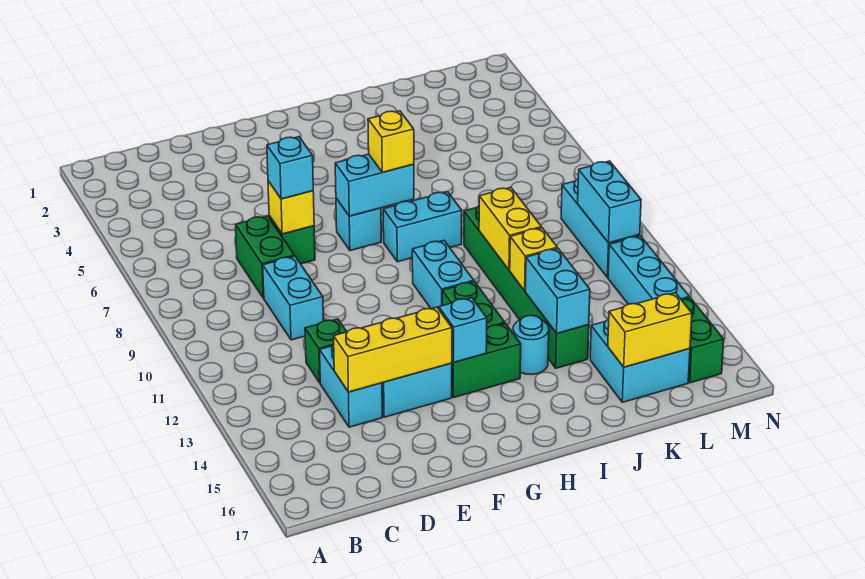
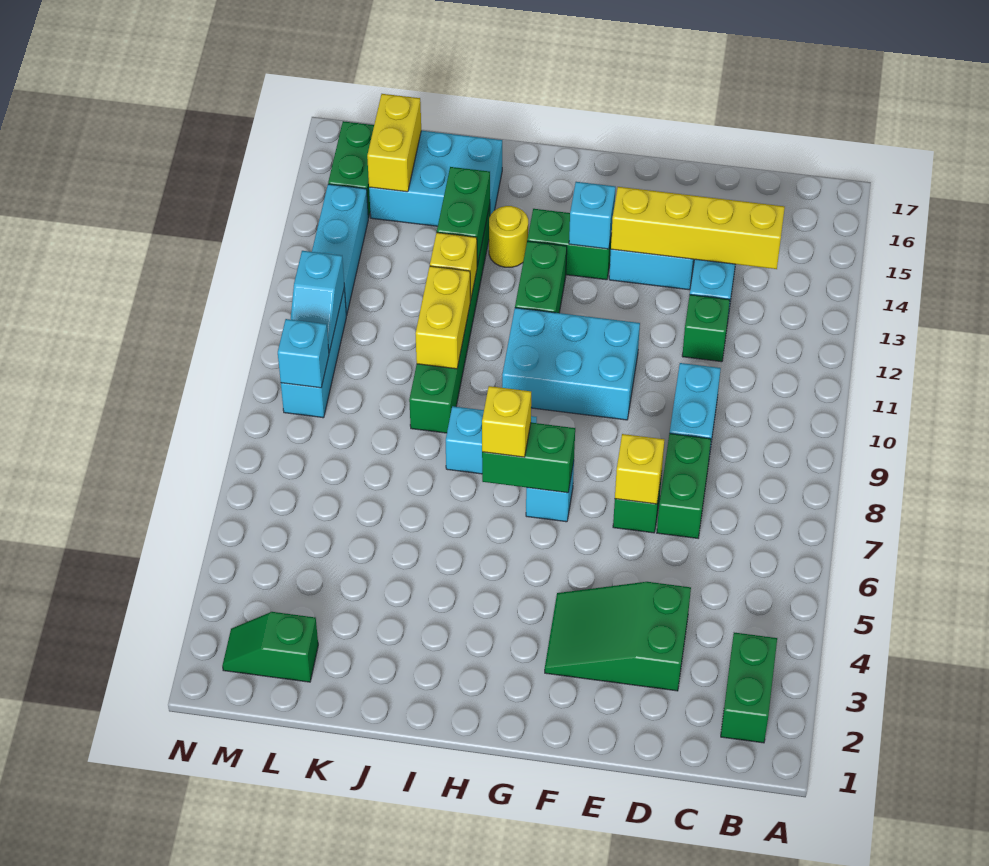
none -> green 1x2 brick [721,633,777,743]
none -> green 2x3 slope [545,582,691,691]
yellow 1x3 brick [334,307,452,392] -> yellow 1x4 brick [611,187,785,269]
cyan 1x1 brick [267,137,313,199] -> cyan 1x1 brick moved to [278,319,329,388]
cyan 1x2 brick [335,154,414,216] -> green 1x2 brick [482,423,575,493]
cyan 1x2 brick [412,240,474,309] -> cyan 2x3 brick [502,308,640,420]
cyan 1x1 round brick [513,316,549,375] -> yellow 1x1 round brick [489,206,528,267]
cyan 1x2 brick [525,248,590,333] -> green 1x2 brick [437,167,490,266]
cyan 2x2 brick [590,319,690,402] -> cyan 2x3 brick [369,131,502,226]
yellow 1x2 brick [608,293,692,367] -> yellow 1x2 brick turned to [367,94,421,192]
none -> green 1x2 slope [222,612,318,682]
cyan 1x2 brick [578,161,641,243] -> cyan 1x2 slope [291,251,344,352]

